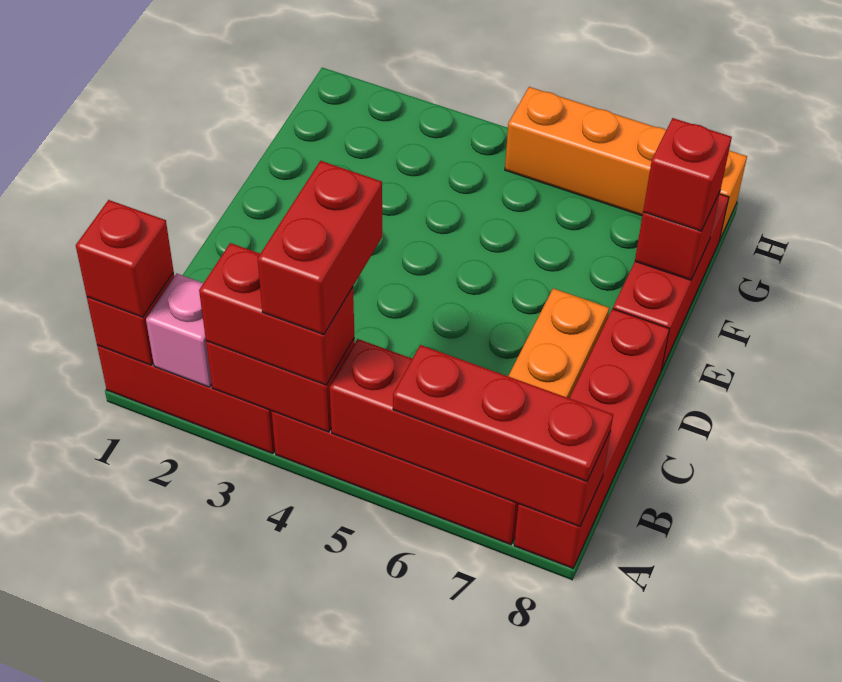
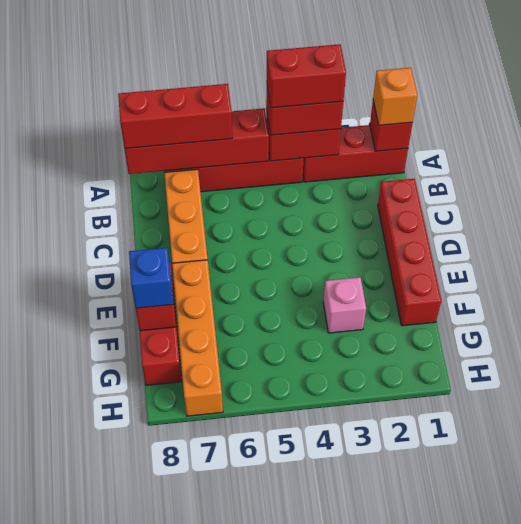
red 1x1 brick [76,200,174,317] -> orange 1x1 brick [373,68,417,125]
pink 1x1 brick [146,274,212,387] -> pink 1x1 brick moved to [323,277,366,333]
red 1x2 brick [258,161,382,335] -> red 1x2 brick turned to [267,44,346,108]
red 1x3 plate [393,345,613,482] -> red 1x3 brick [118,84,232,148]
red 1x4 brick [514,309,669,568] -> red 1x4 brick moved to [378,179,441,326]
red 1x1 brick [643,118,732,231] -> blue 1x1 brick [129,248,173,308]
orange 1x4 brick [505,87,747,241] -> orange 1x4 brick turned to [172,260,223,416]

